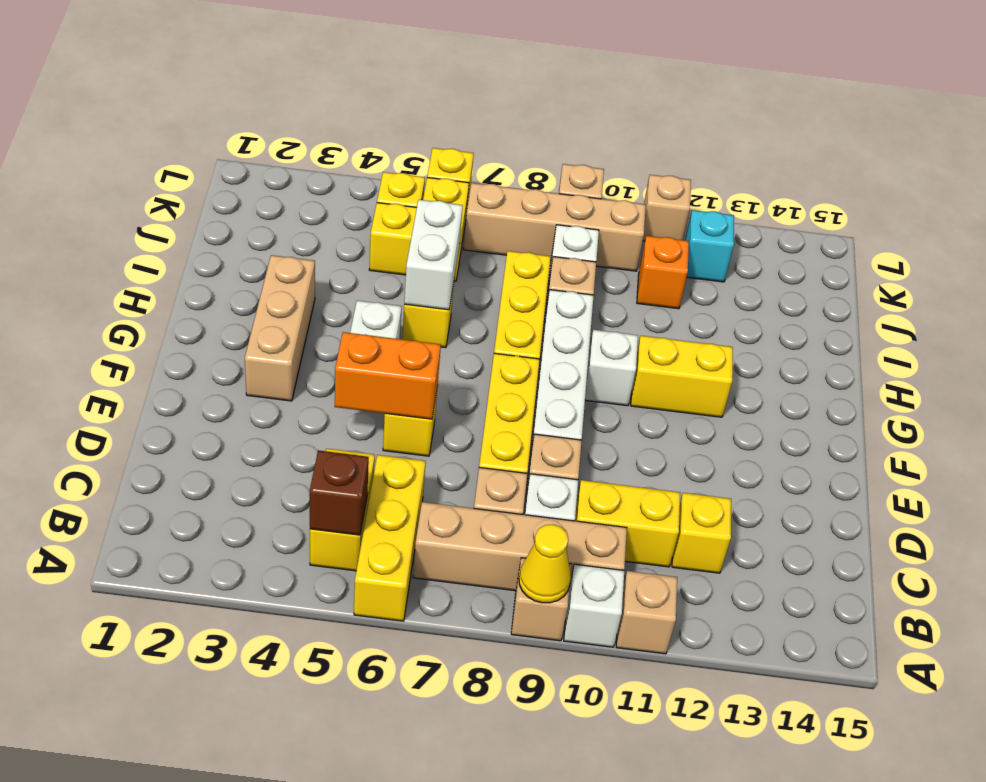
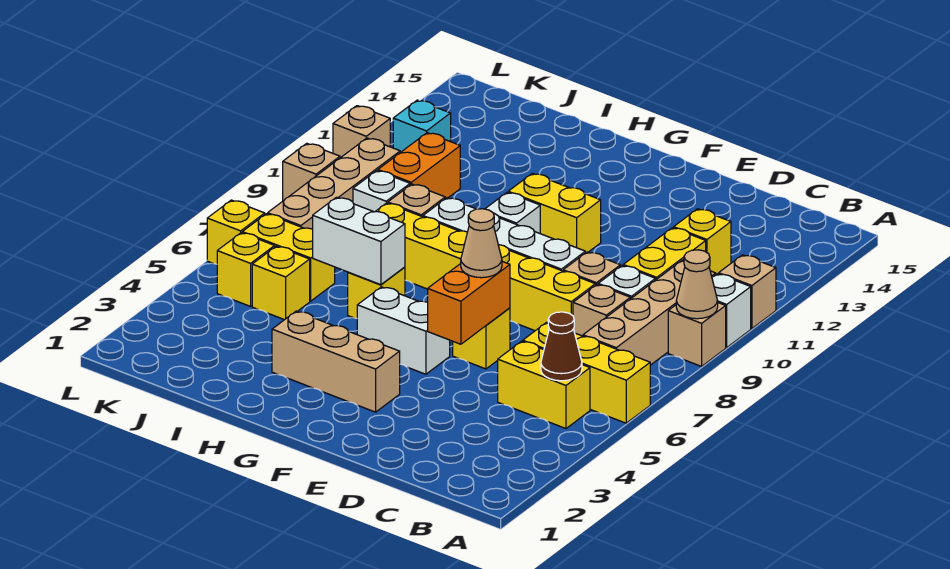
yellow 1x1 cone [519,524,571,603] -> tan 1x1 cone [676,250,718,319]
brown 1x1 brick [310,450,369,535] -> brown 1x1 cone [541,312,582,381]
none -> tan 1x1 cone [461,209,502,278]
yellow 1x2 brick [631,336,733,417] -> yellow 1x2 brick turned to [508,173,601,253]
orange 1x1 brick [637,236,689,309] -> orange 1x2 brick [378,133,460,199]

